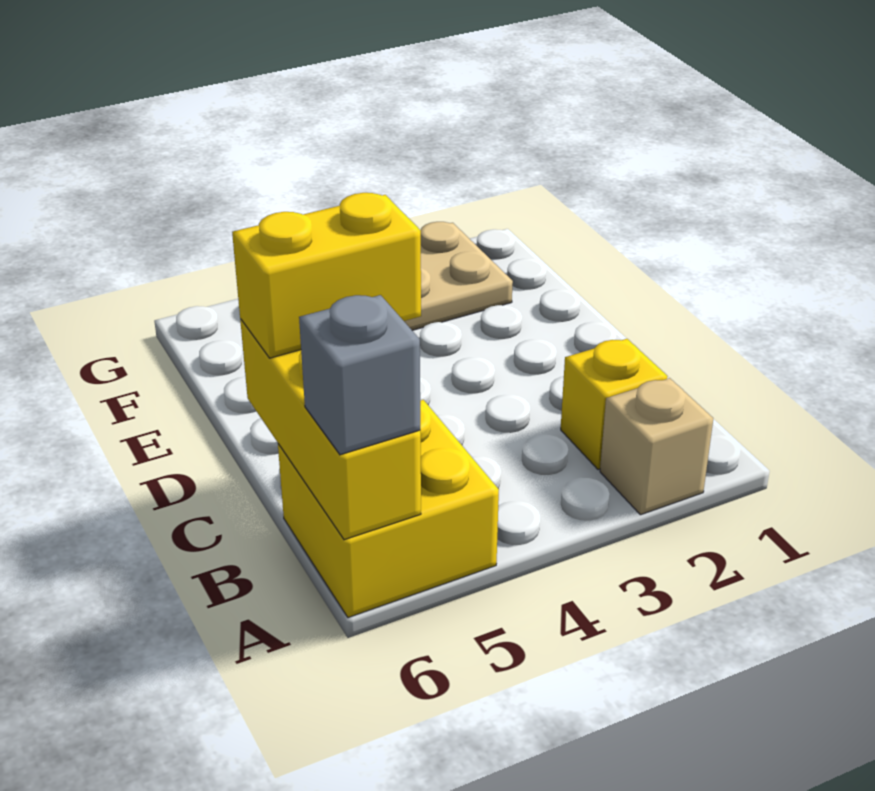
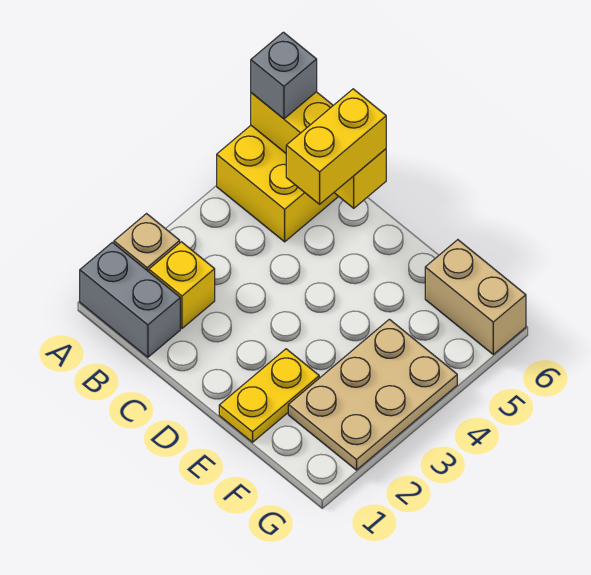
none -> grey 1x2 brick [80,242,180,357]
none -> yellow 1x2 plate [219,349,319,442]
none -> tan 1x2 brick [425,240,526,354]

